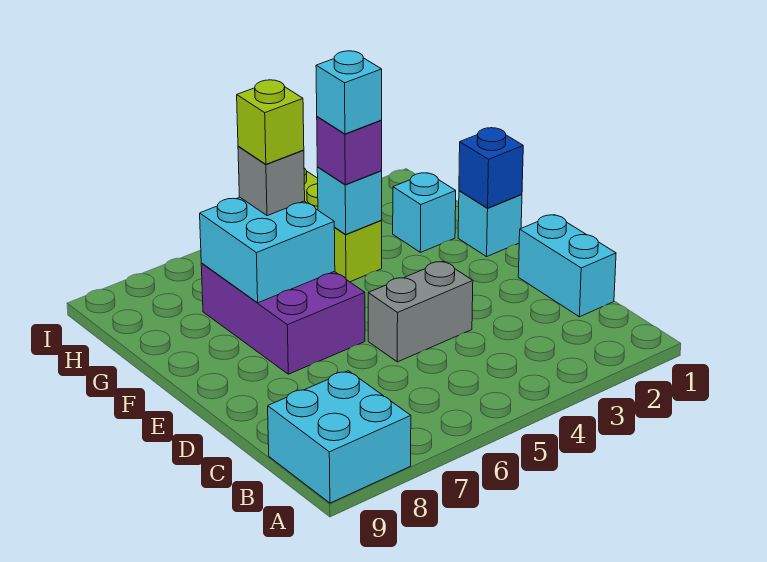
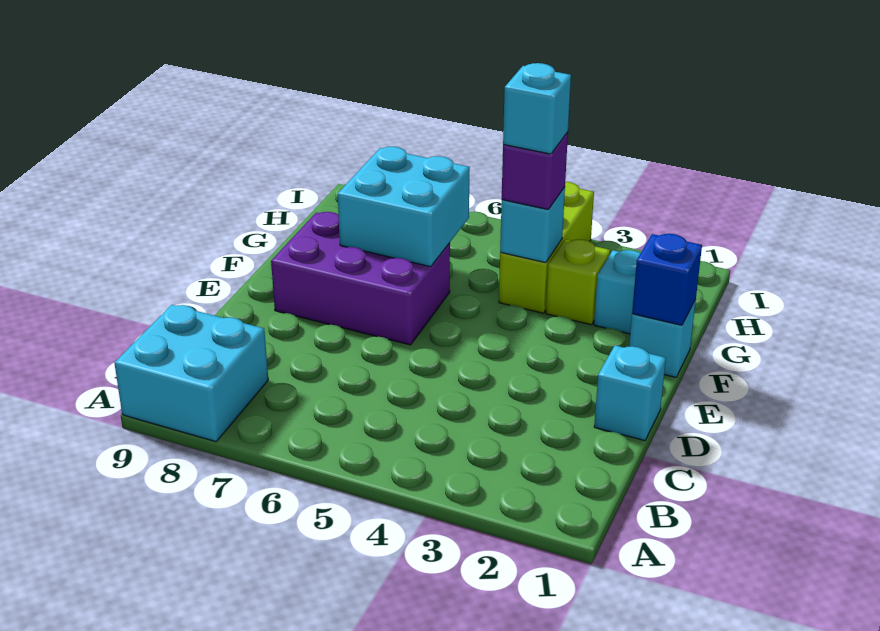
cyan 1x2 brick [518,215,616,317] -> cyan 1x1 brick [594,345,666,441]
grey 1x2 brick [368,261,473,362] -> none
purple 2x3 brick [201,263,365,374] -> purple 2x3 brick turned to [271,212,450,345]
grey 1x1 brick [238,146,305,216] -> none
lime 1x1 brick [237,80,304,164] -> lime 1x1 brick moved to [546,239,610,325]

